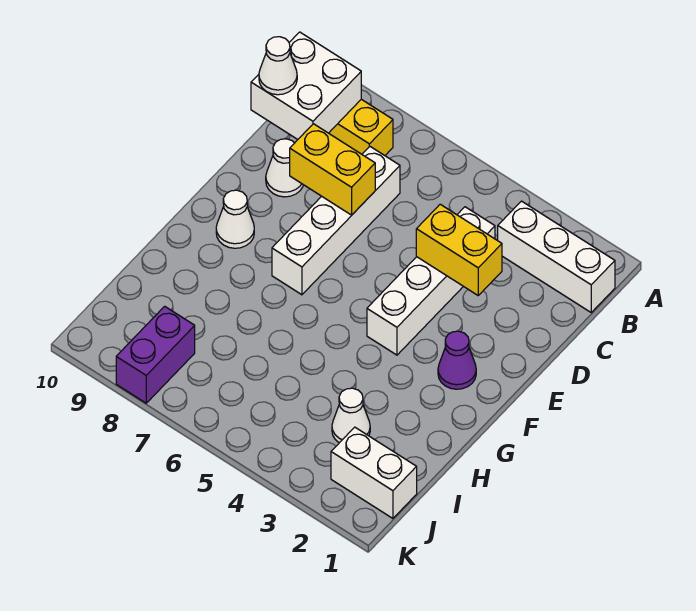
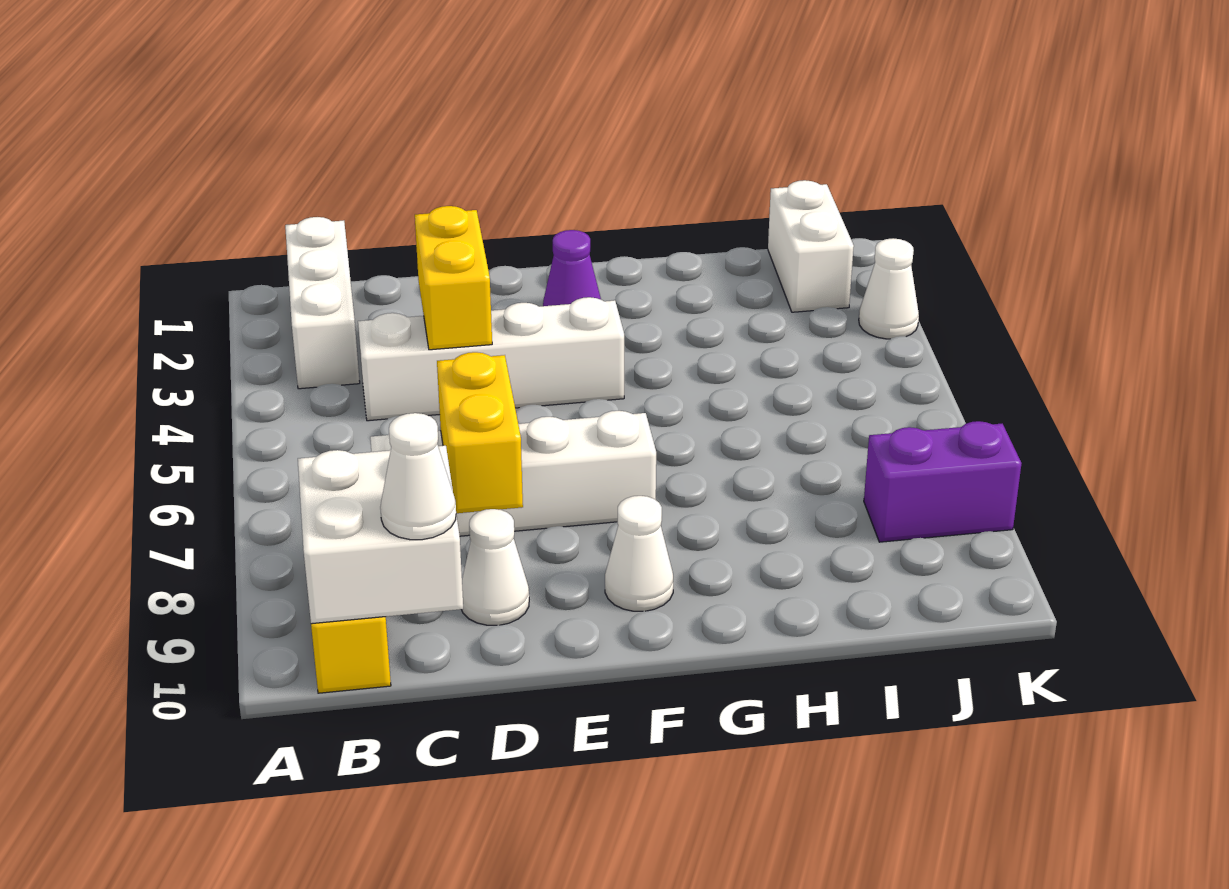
white 1x1 cone [332,388,370,443] -> white 1x1 cone moved to [859,238,919,339]

